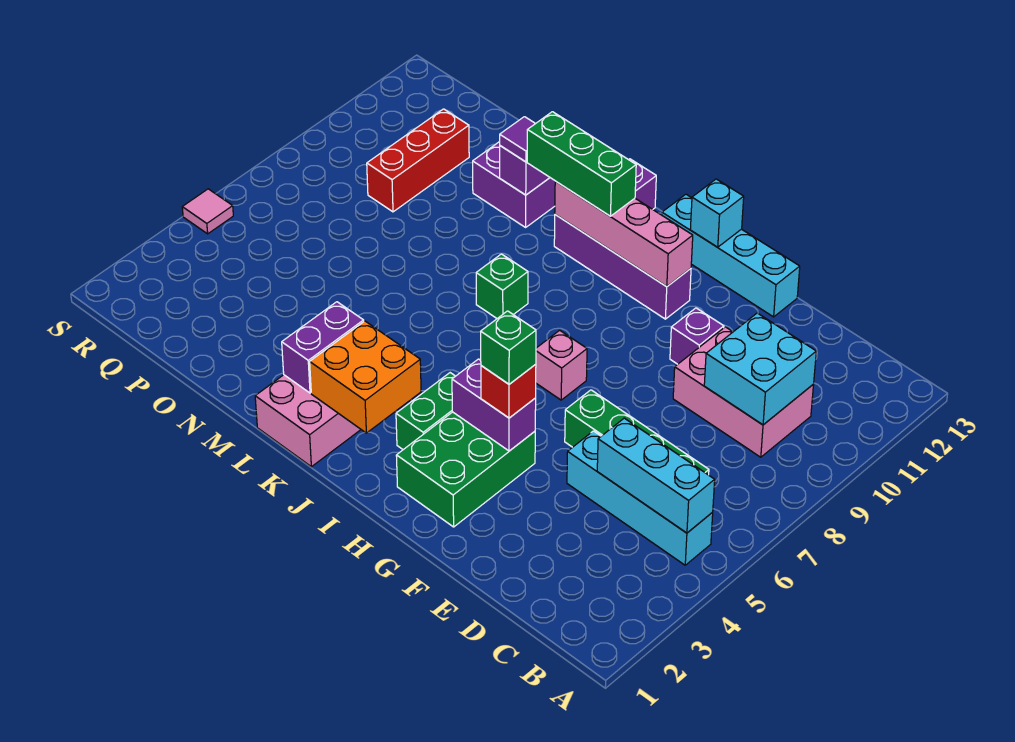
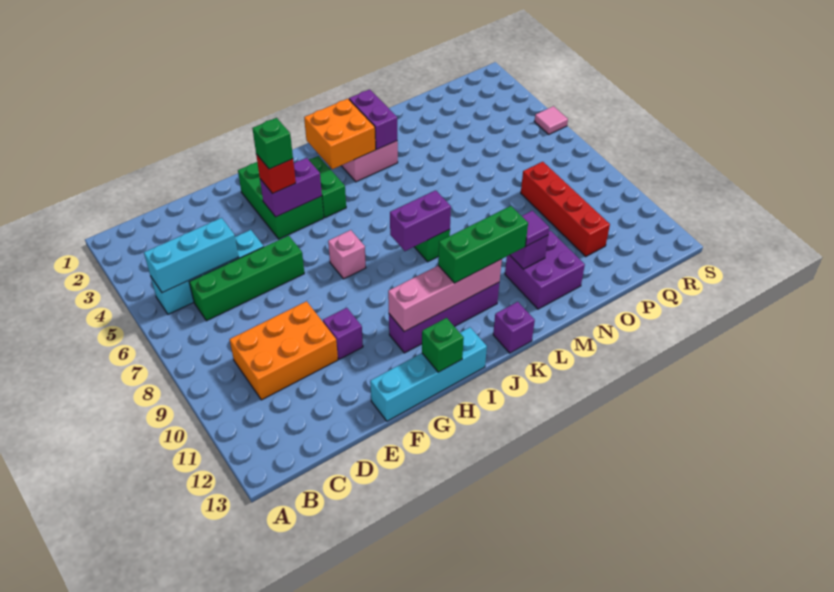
pink 2x3 brick [673,327,814,457] -> orange 2x3 brick [230,301,338,400]
cyan 2x2 brick [704,313,816,425] -> none
cyan 1x1 brick [690,179,744,247] -> green 1x1 brick [422,318,464,372]
none -> purple 1x2 brick [390,190,451,251]
red 1x3 brick [367,109,469,212] -> red 1x4 brick [521,162,610,256]

